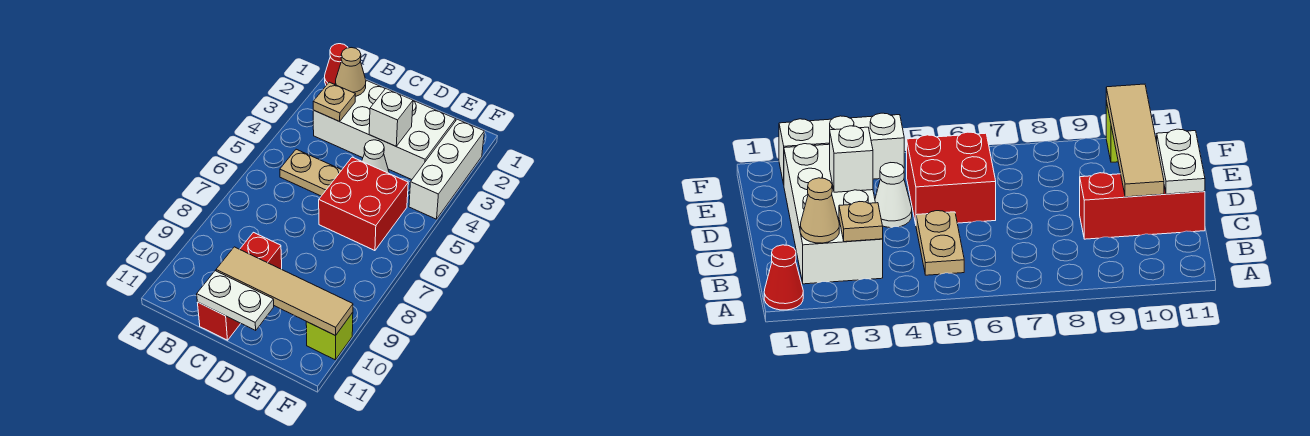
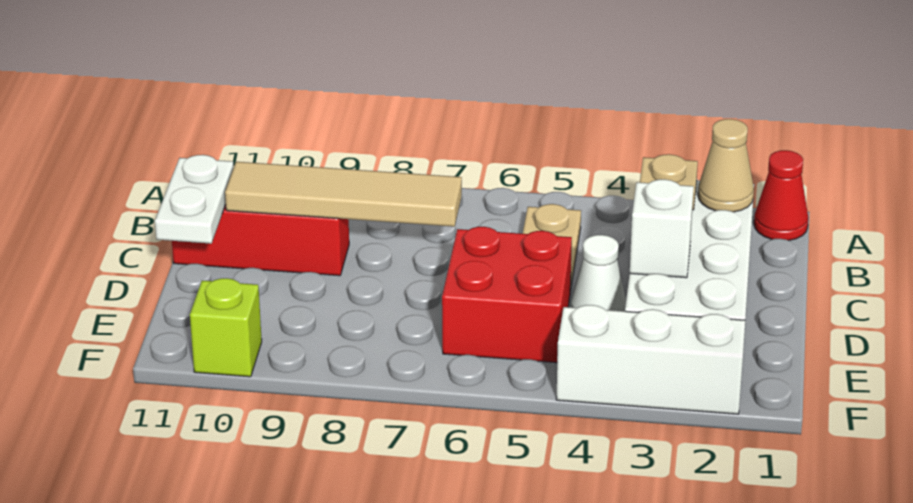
tan 1x4 tile [216,247,353,336] -> tan 1x4 tile turned to [225,162,462,227]

